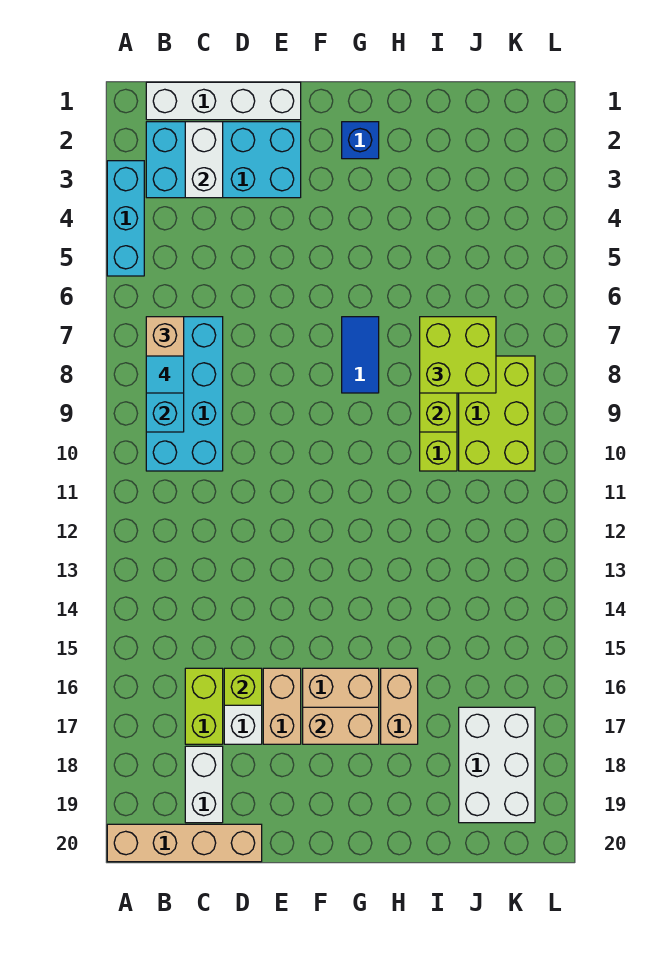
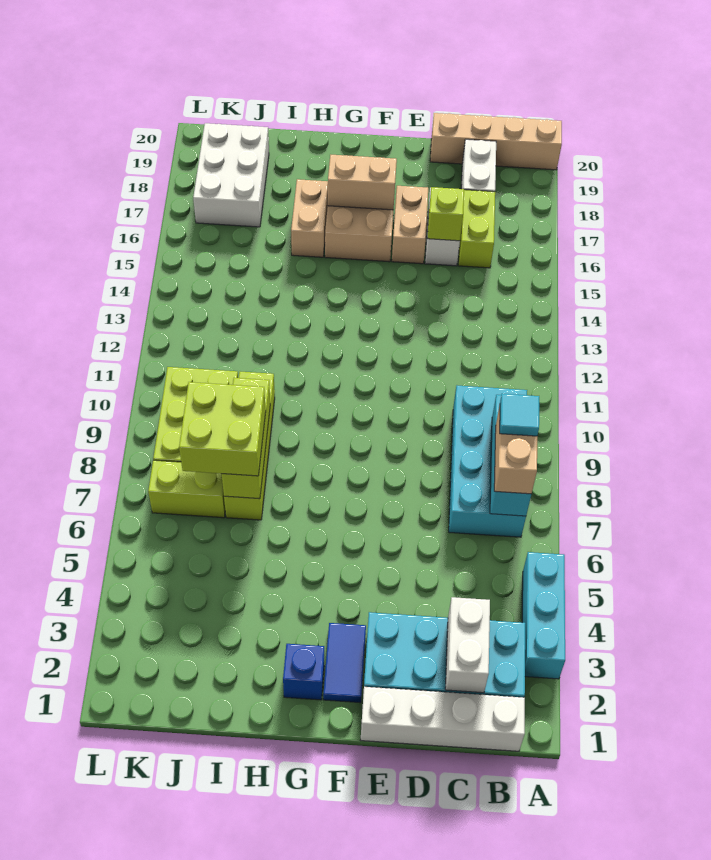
blue 1x2 tile [342,317,379,393] -> blue 1x2 tile moved to [323,623,366,703]
none -> lime 1x2 brick [148,460,225,518]

